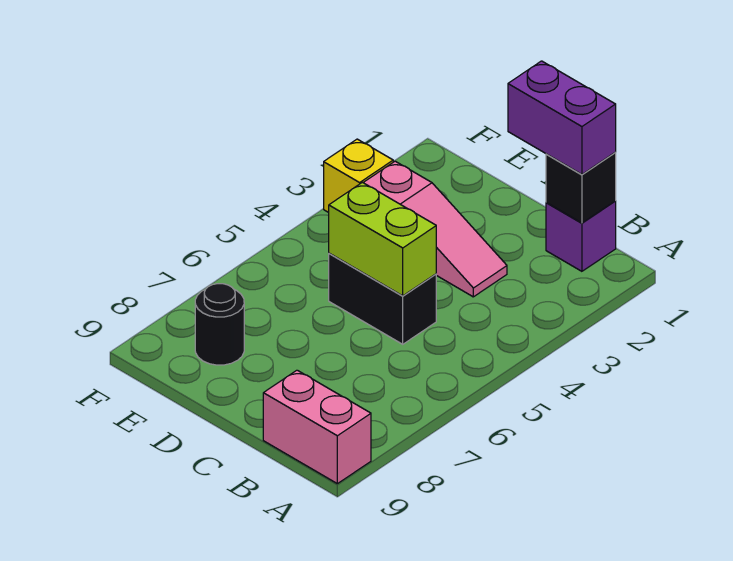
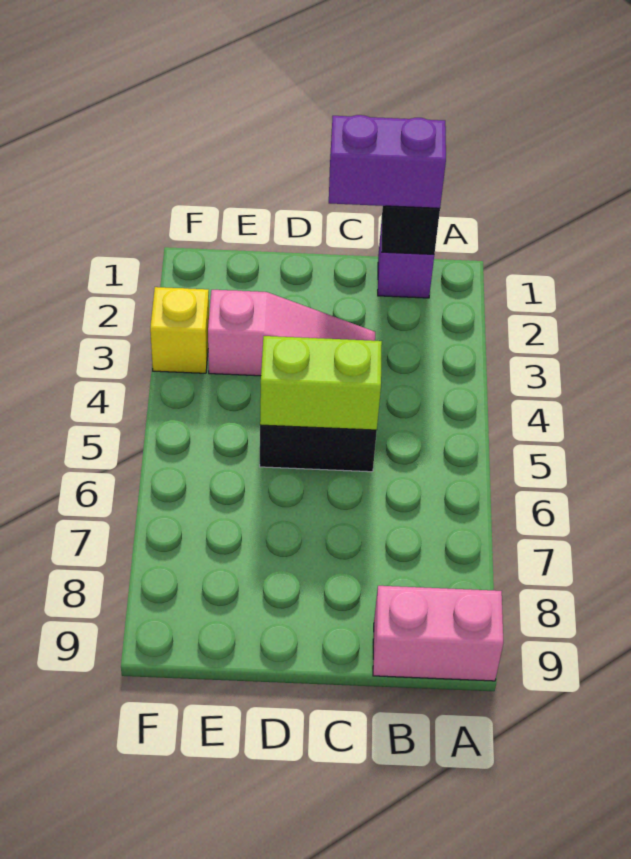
black 1x1 round brick [195,284,244,365] -> none

